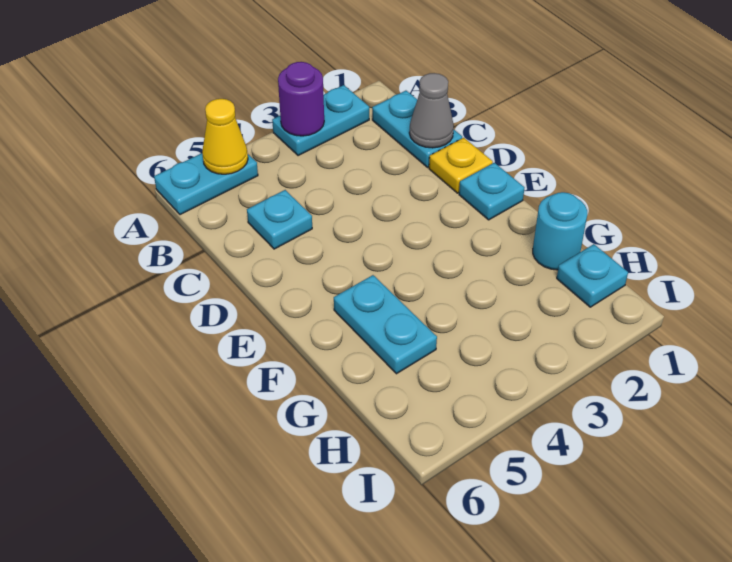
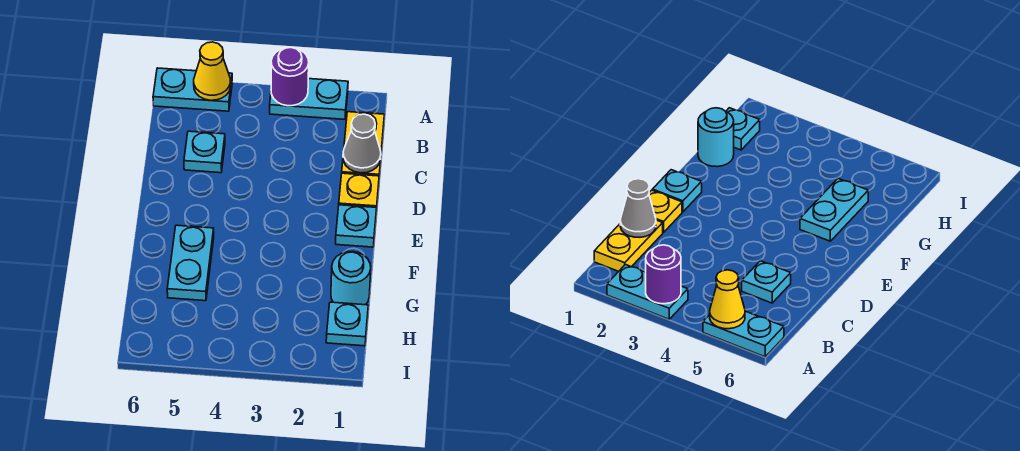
cyan 1x2 plate [372,91,462,167] -> yellow 1x2 plate [342,112,384,176]

